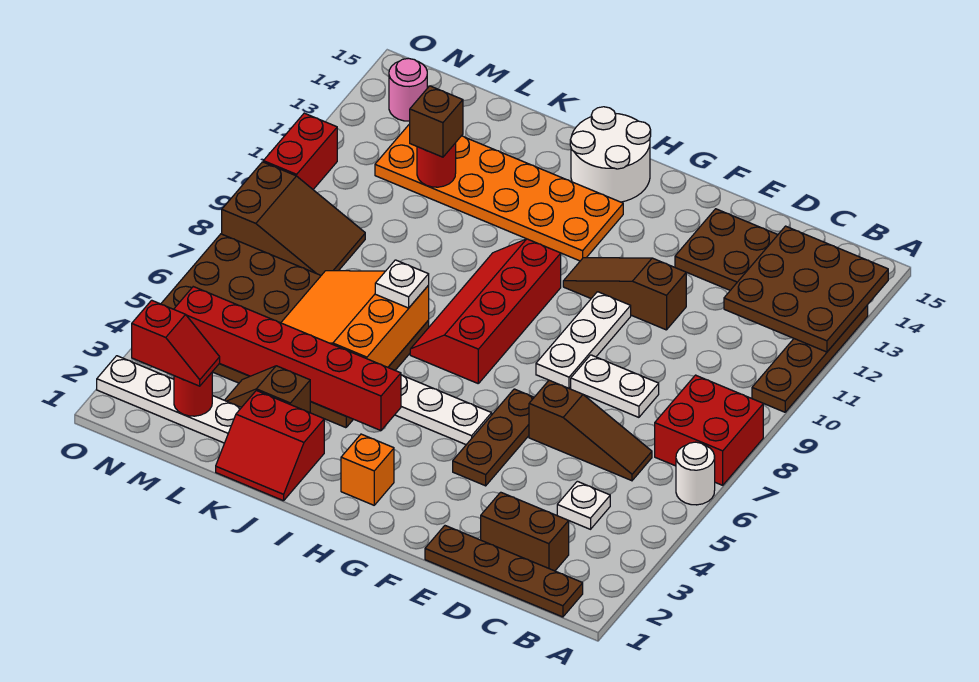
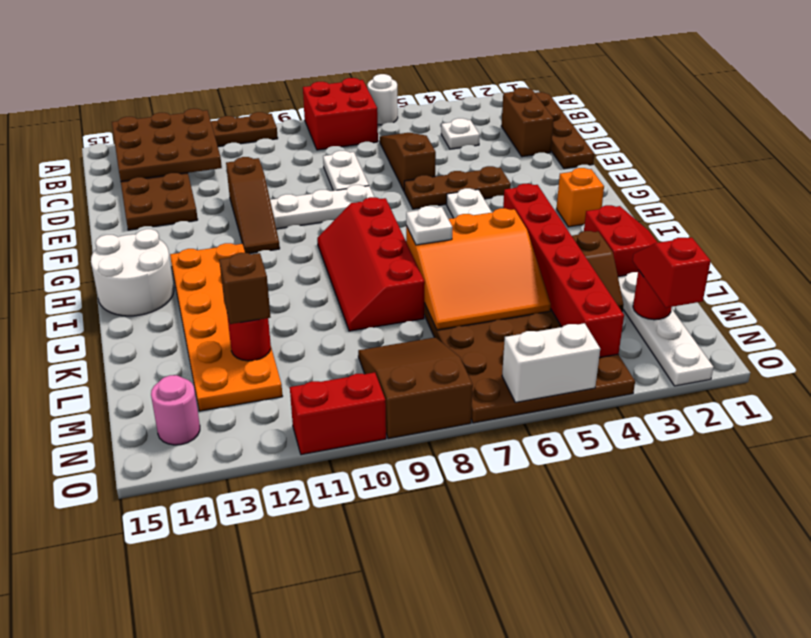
red 2x4 slope [410,239,561,383] -> red 2x4 slope turned to [317,197,425,331]
none -> white 1x2 brick [502,323,600,402]

